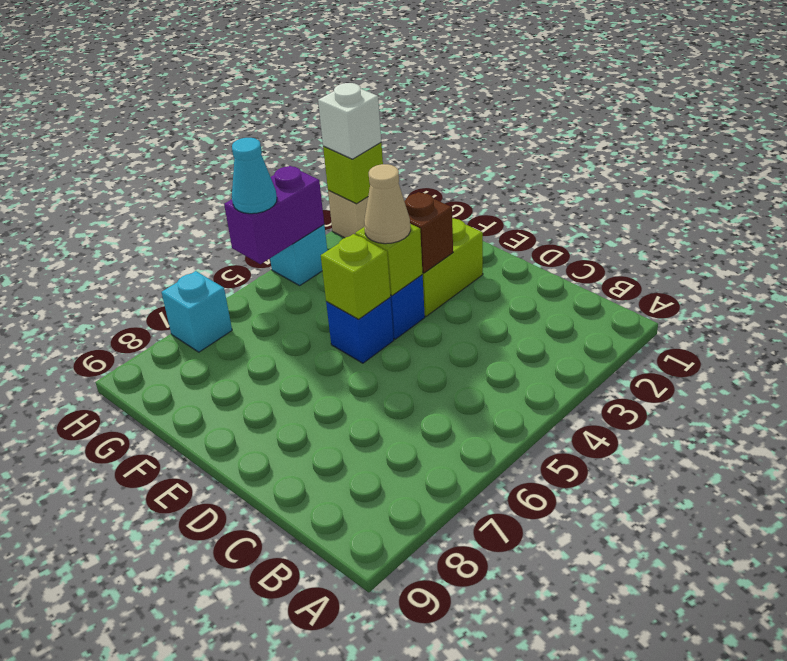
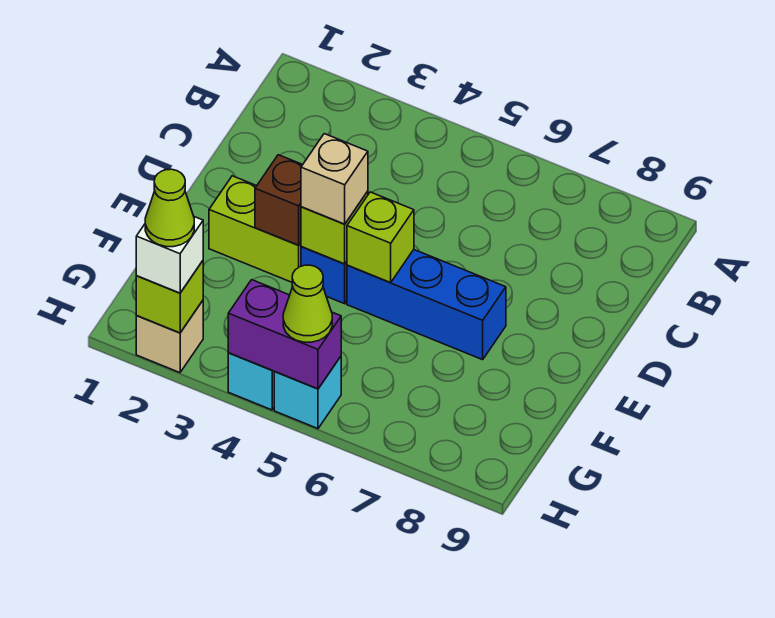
tan 1x1 cone [364,164,411,244] -> tan 1x1 brick [301,134,368,224]
blue 1x1 brick [326,298,394,363] -> blue 1x3 brick [347,250,506,360]
none -> lime 1x1 cone [145,169,194,247]
cyan 1x1 cone [232,138,277,214] -> lime 1x1 cone [283,265,332,342]
cyan 1x1 brick [161,271,232,352] -> cyan 1x1 brick moved to [274,356,341,429]

